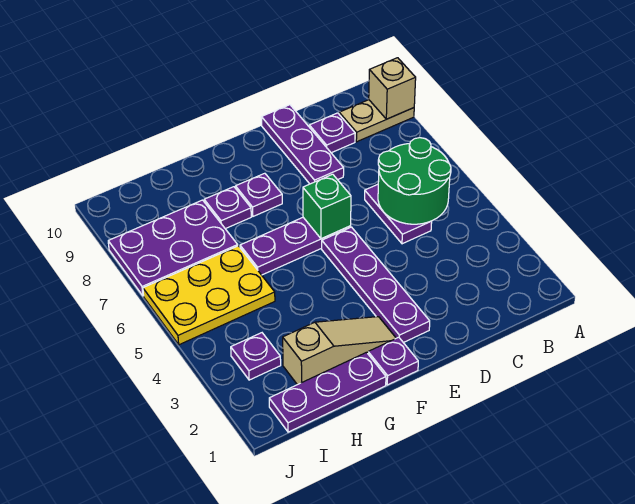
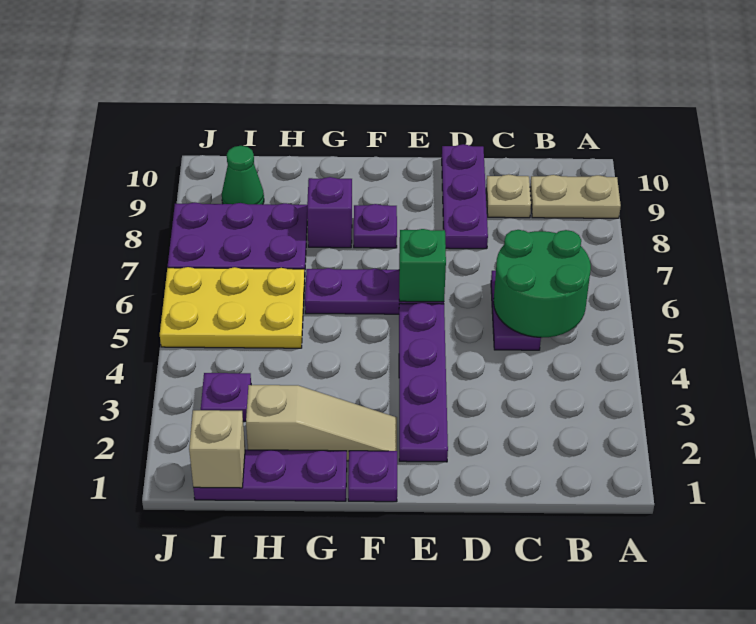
tan 1x1 brick [369,58,416,119] -> tan 1x1 brick moved to [189,410,245,488]
purple 1x1 plate [309,113,355,153] -> tan 1x1 plate [486,174,531,218]
purple 1x1 plate [204,187,251,229] -> purple 1x1 brick [307,177,352,248]
none -> green 1x1 cone [222,146,264,204]

